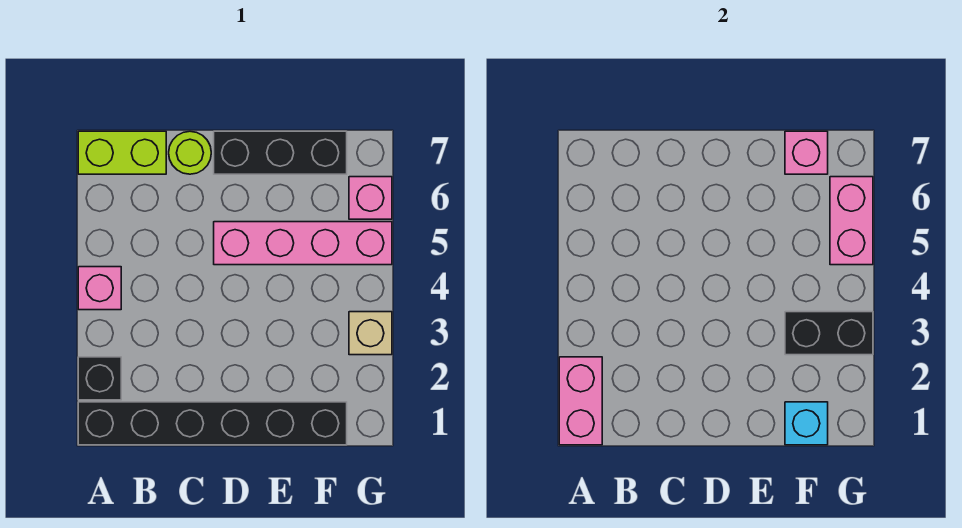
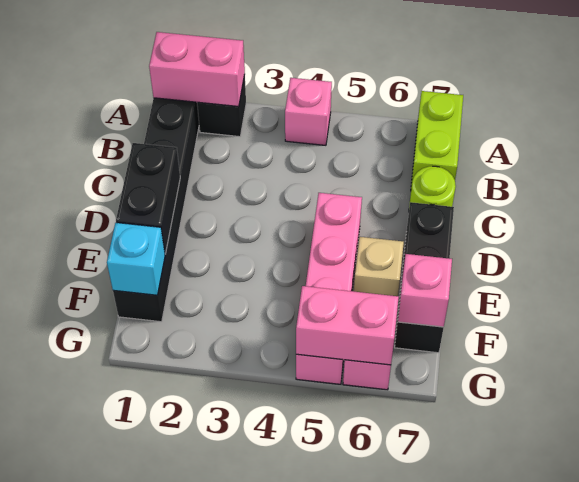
black 1x2 brick [785,312,873,355] -> black 1x2 brick moved to [116,143,180,254]
tan 1x1 brick [349,312,392,355] -> tan 1x1 brick moved to [354,237,404,296]

